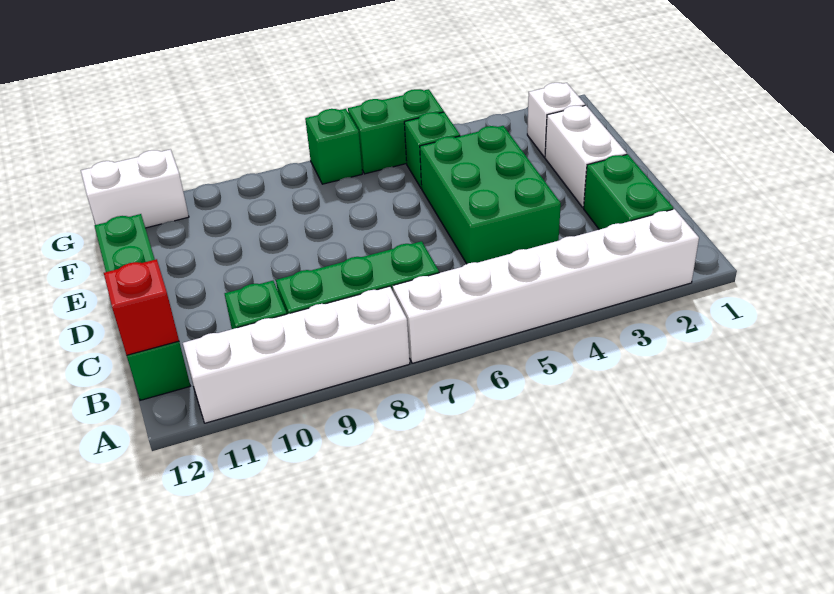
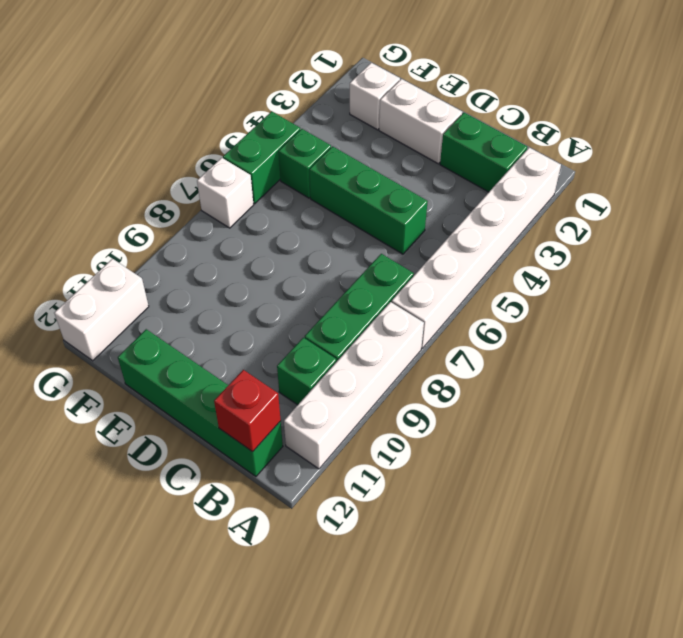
green 2x3 brick [420,126,561,264] -> green 1x3 brick [310,146,428,254]
green 1x1 brick [305,109,362,184] -> white 1x1 brick [197,158,254,228]

